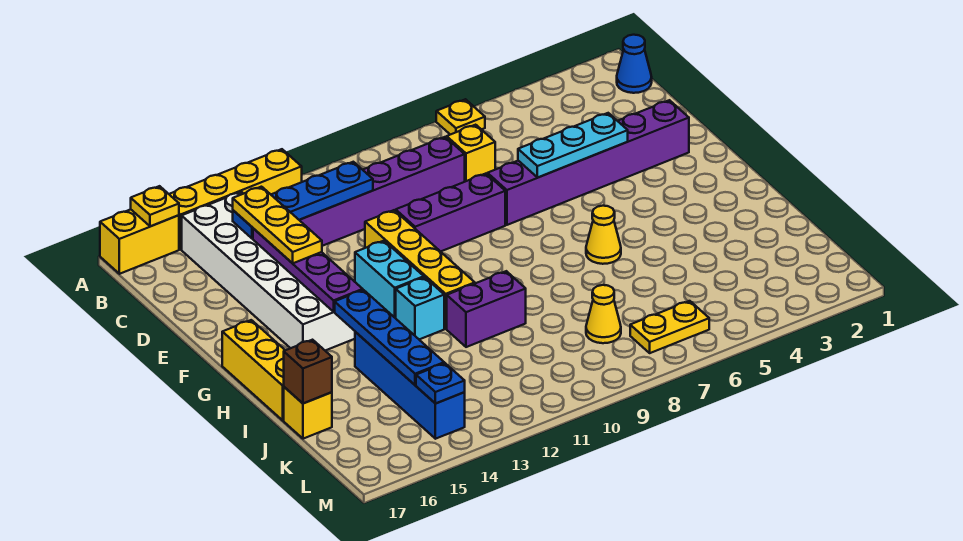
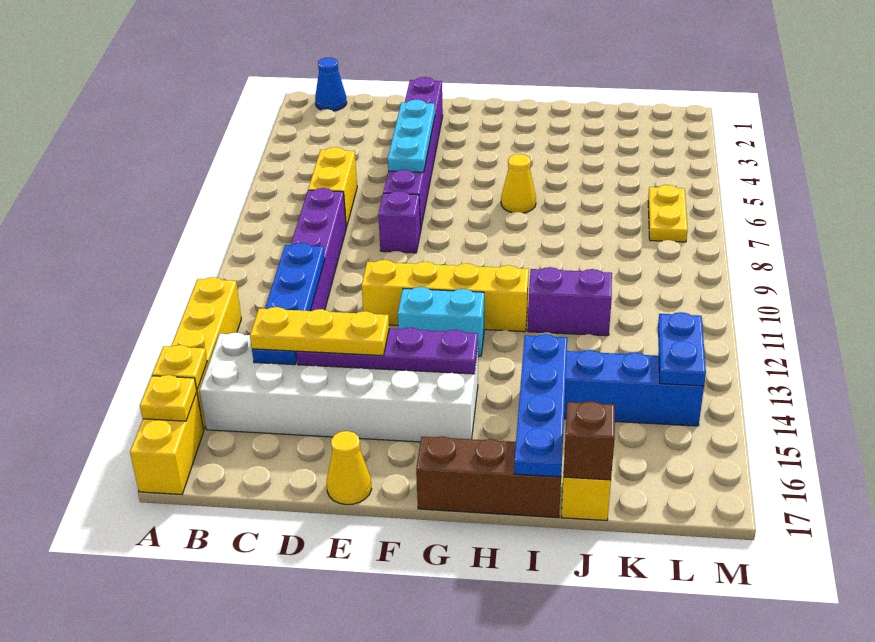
yellow 1x1 plate [436,99,485,135] -> yellow 1x1 plate moved to [152,345,207,390]
yellow 1x1 brick [447,125,495,182] -> yellow 1x2 brick [308,147,357,227]
purple 1x3 brick [396,174,505,252] -> purple 1x1 brick [378,191,421,253]
yellow 1x3 brick [222,320,285,420] -> brown 1x3 brick [416,436,561,518]
cyan 1x1 brick [396,277,444,339] -> none
blue 1x4 plate [335,290,444,385] -> blue 1x4 plate turned to [514,334,567,477]
purple 1x2 brick [447,271,526,347] -> purple 1x2 brick turned to [528,267,612,336]
yellow 1x1 cone [586,285,621,343] -> yellow 1x1 cone moved to [327,431,372,505]
blue 1x1 plate [416,363,465,404] -> blue 1x2 plate [658,312,706,386]

